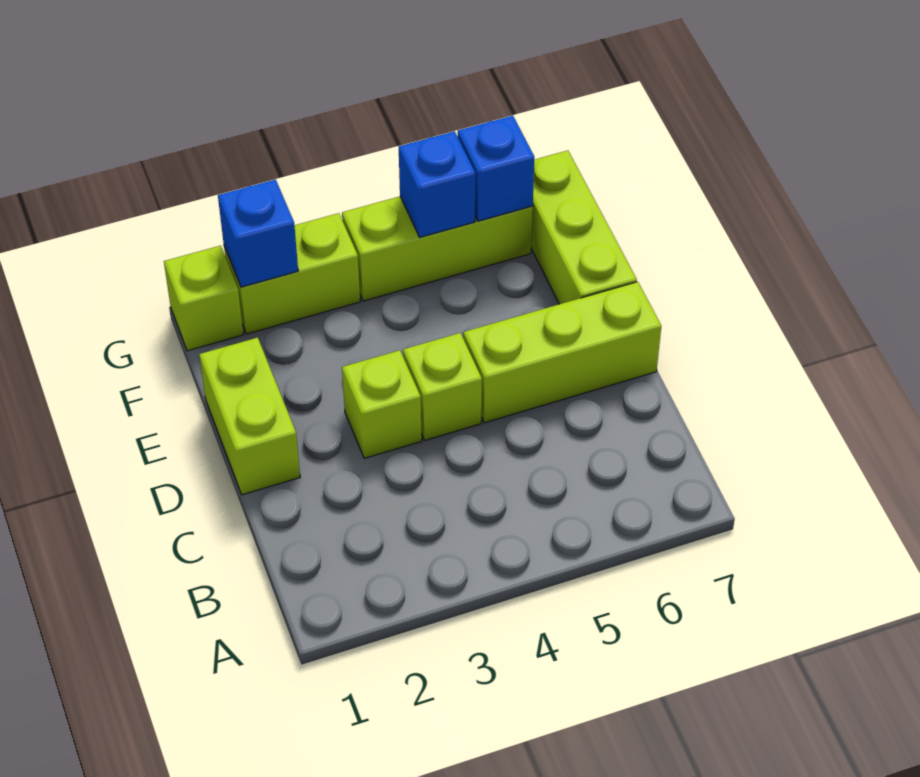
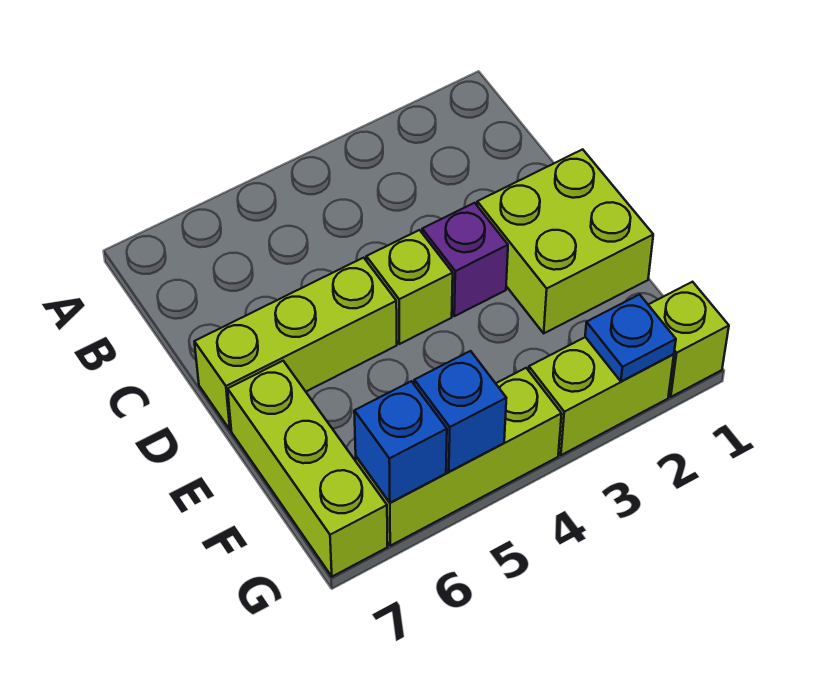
lime 1x2 brick [199,338,300,495] -> lime 2x2 brick [477,149,653,333]
lime 1x1 brick [342,350,422,458] -> purple 1x1 brick [422,203,508,316]
blue 1x1 brick [218,180,298,287] -> blue 1x1 plate [585,295,676,381]

